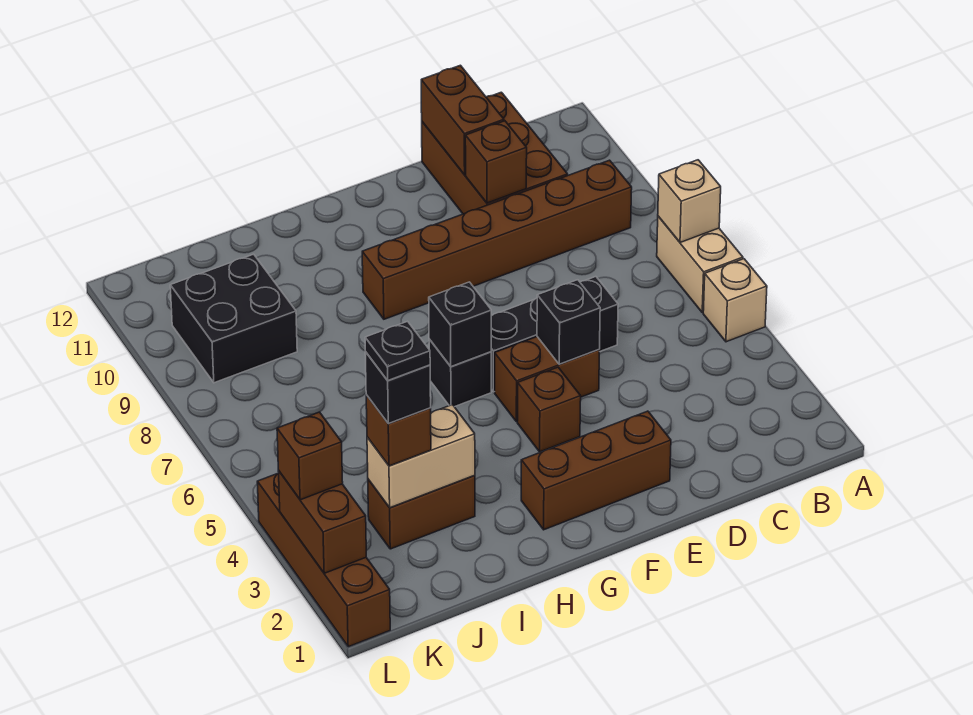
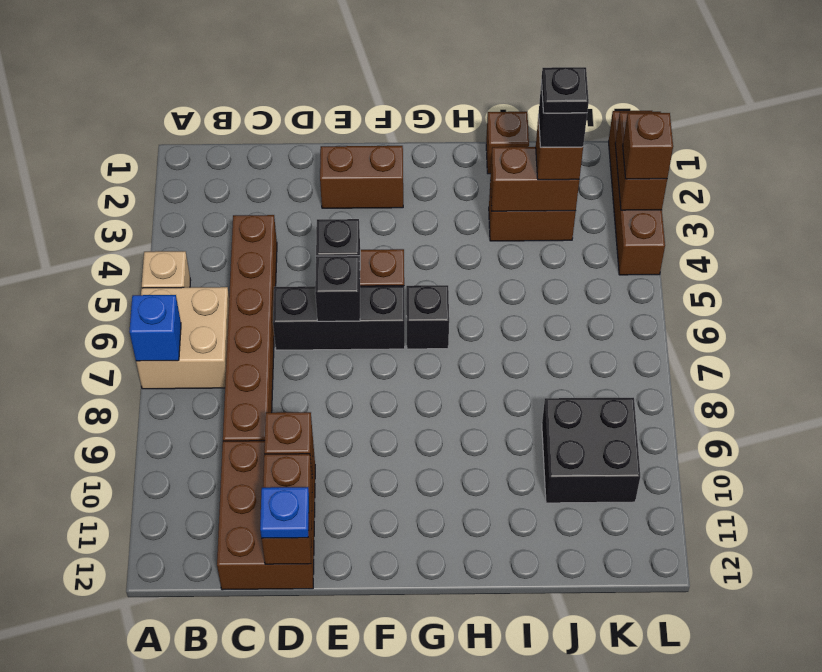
tan 1x2 brick [657,216,743,313] -> tan 2x2 brick [136,287,229,389]
tan 1x1 brick [658,160,721,243] -> blue 1x1 brick [129,295,181,361]
brown 1x6 brick [362,160,632,319] -> brown 1x6 brick turned to [223,215,277,441]
none -> blue 1x1 plate [260,487,309,538]
brown 1x3 brick [521,411,671,530] -> brown 1x2 brick [320,146,403,208]
brown 1x1 brick [517,367,581,452] -> brown 1x1 brick moved to [486,112,529,174]
black 1x1 brick [429,282,491,367] -> black 1x1 brick moved to [315,256,360,321]
tan 1x2 brick [367,405,475,508] -> brown 1x2 brick [490,147,579,211]

